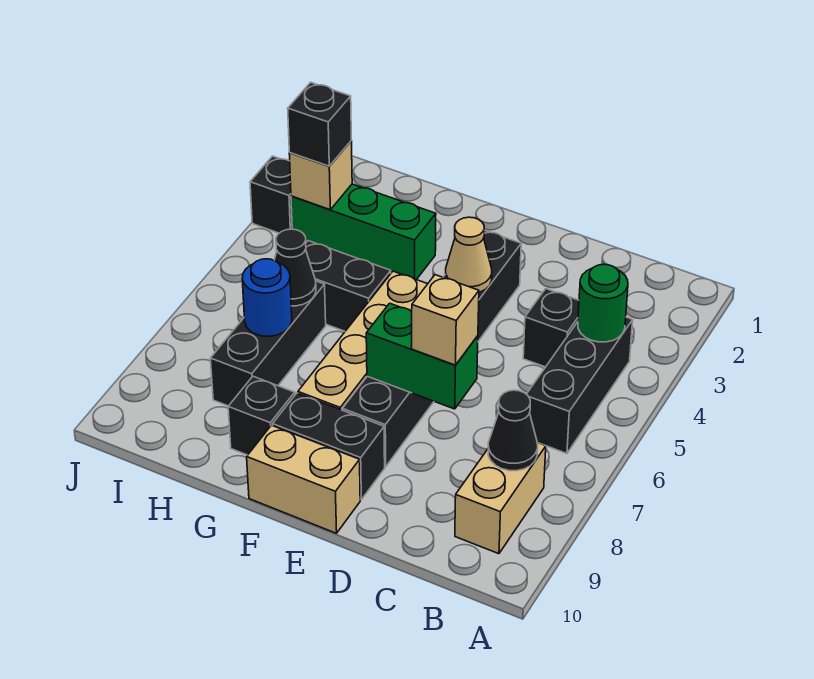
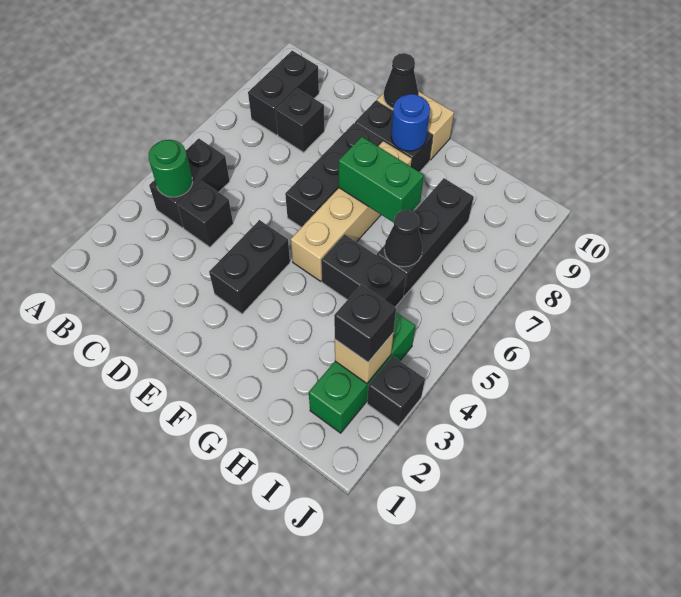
black 1x3 brick [526,317,633,454] -> black 1x2 brick [149,139,230,228]
tan 1x2 brick [455,443,546,554] -> black 1x2 brick [248,51,319,135]
black 1x1 cone [488,390,538,471] -> black 1x1 cone moved to [384,53,418,108]
green 1x2 brick [366,303,478,409] -> green 1x2 brick moved to [339,137,424,223]
tan 1x1 brick [411,275,479,365] -> none
tan 1x1 cone [446,217,492,292] -> none
green 1x3 brick [291,184,436,280] -> green 1x3 brick turned to [309,312,415,433]
black 1x1 brick [228,376,295,455] -> black 1x1 brick moved to [276,88,324,152]
blue 1x1 round brick [242,259,292,336] -> blue 1x1 round brick moved to [391,94,430,151]

